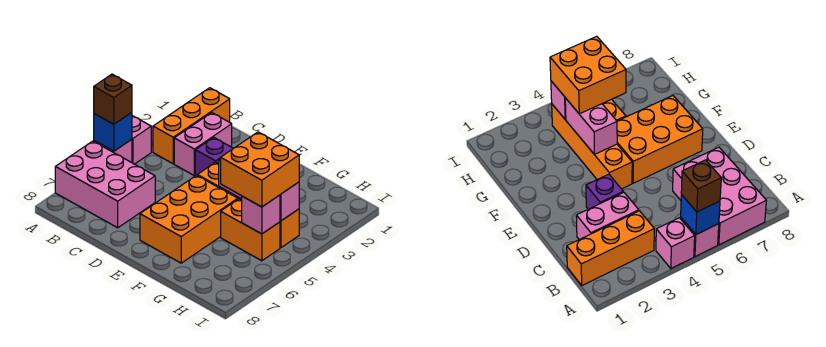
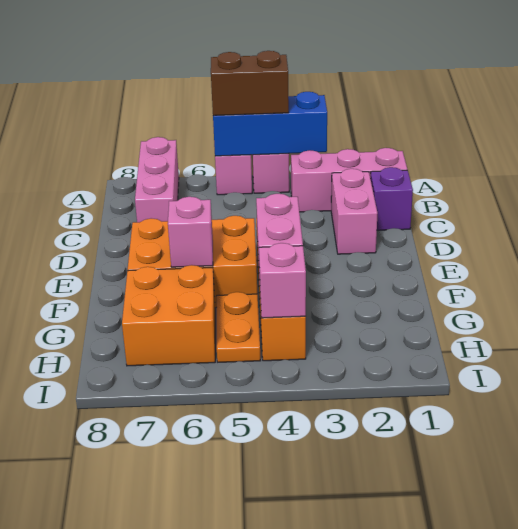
blue 1x1 brick [94,112,132,151] -> blue 1x3 brick [213,92,327,156]
brown 1x1 brick [94,74,132,124] -> brown 1x2 brick [211,51,289,116]
pink 2x3 brick [55,141,155,228] -> pink 1x3 brick [135,137,179,222]
orange 1x3 brick [153,88,230,164] -> pink 1x3 brick [291,148,407,212]
pink 1x2 brick [174,113,232,176] -> pink 1x2 brick turned to [331,169,378,254]
purple 1x1 brick [195,137,233,176] -> purple 1x1 brick moved to [370,167,413,230]
orange 2x2 brick [221,132,299,207] -> orange 2x2 brick moved to [122,265,215,366]
orange 1x2 brick [221,199,280,261] -> orange 1x2 plate [217,292,260,362]
pink 1x1 brick [242,195,280,234] -> pink 1x1 brick moved to [168,197,213,267]

